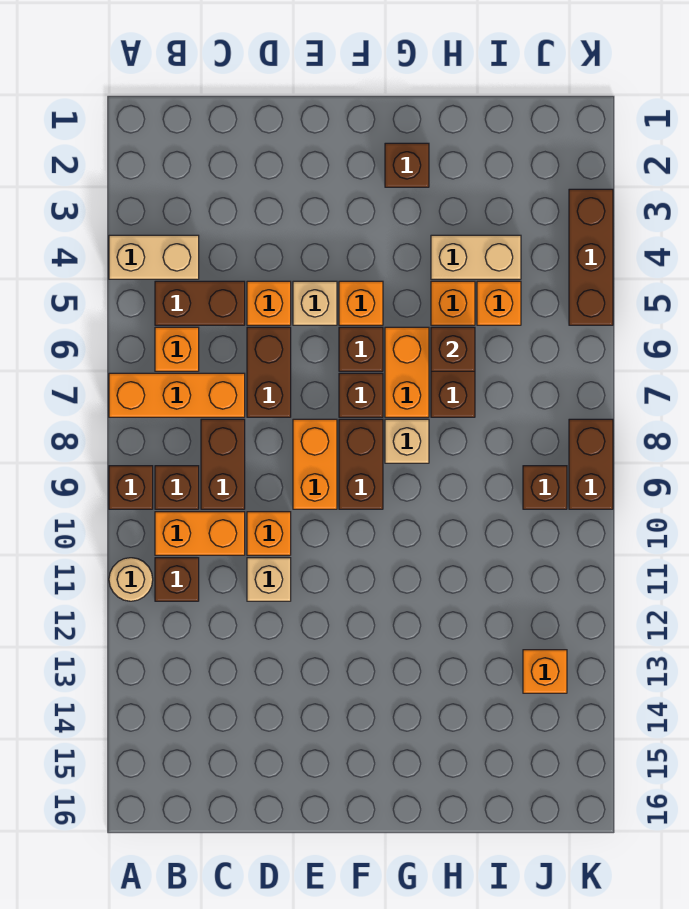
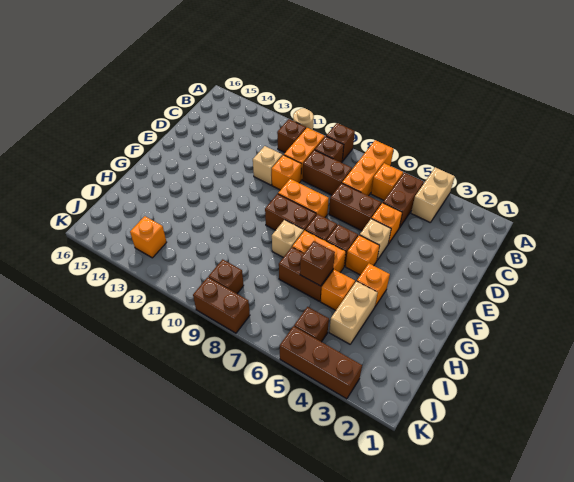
brown 1x1 brick [385,143,429,187] -> brown 1x1 brick moved to [294,307,329,342]
orange 1x1 brick [477,281,521,325] -> orange 1x1 brick moved to [357,264,390,306]

